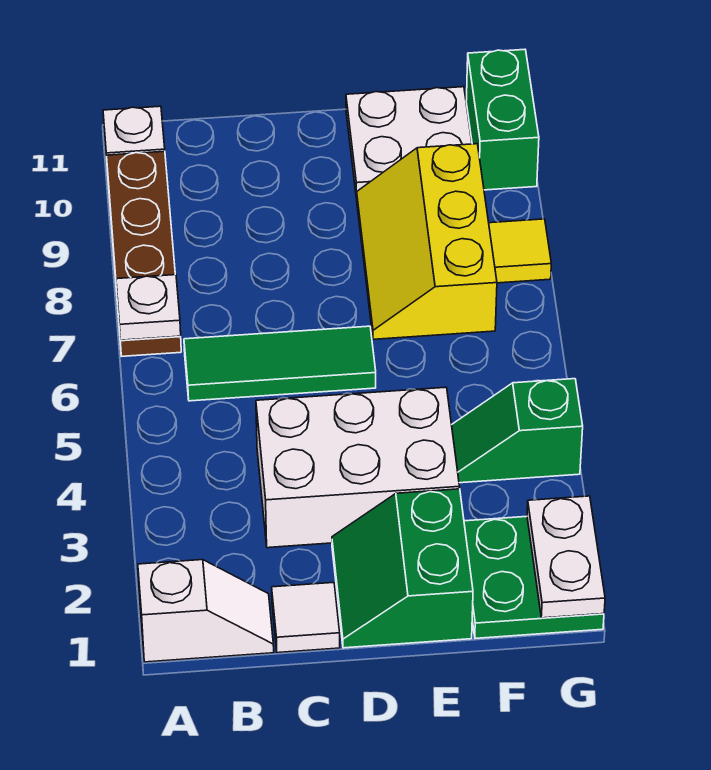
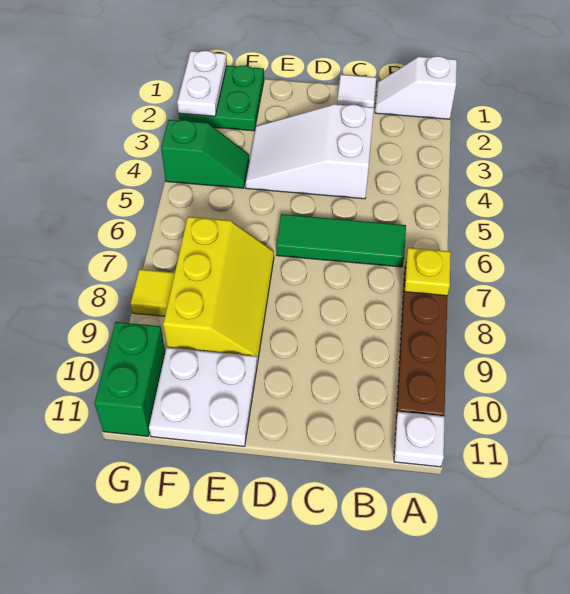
white 1x1 plate [116,275,181,340] -> yellow 1x1 plate [405,248,451,296]
white 2x3 brick [256,387,460,548] -> white 2x3 slope [245,104,374,199]
green 2x2 slope [332,489,473,648] -> none

